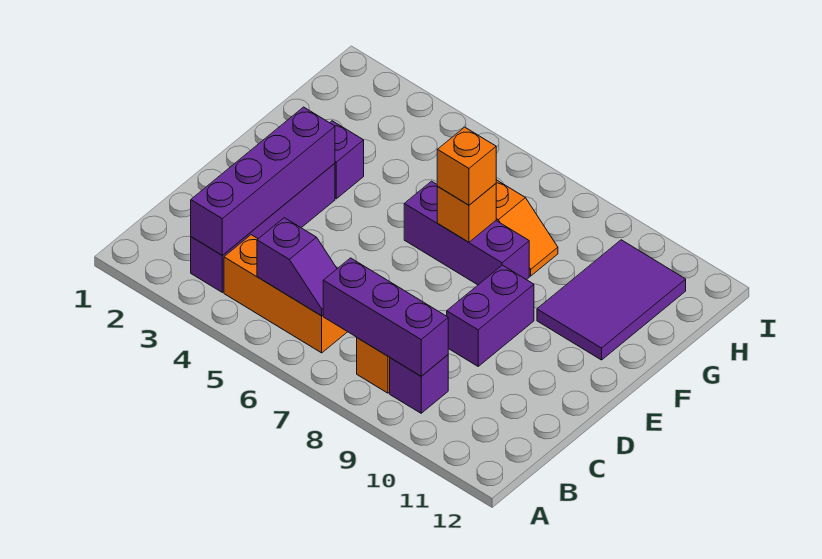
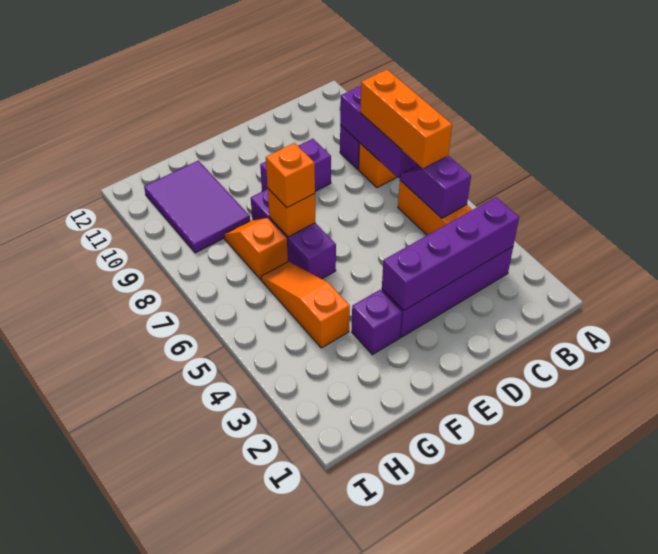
none -> orange 1x3 brick [360,70,452,168]
purple 2x3 tile [537,240,686,360] -> purple 2x3 tile turned to [144,160,250,253]
none -> orange 1x3 slope [261,262,350,348]

